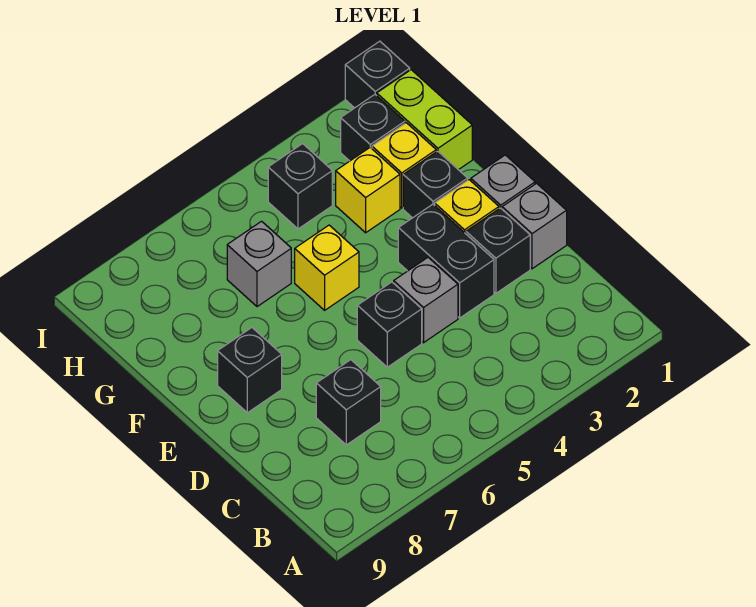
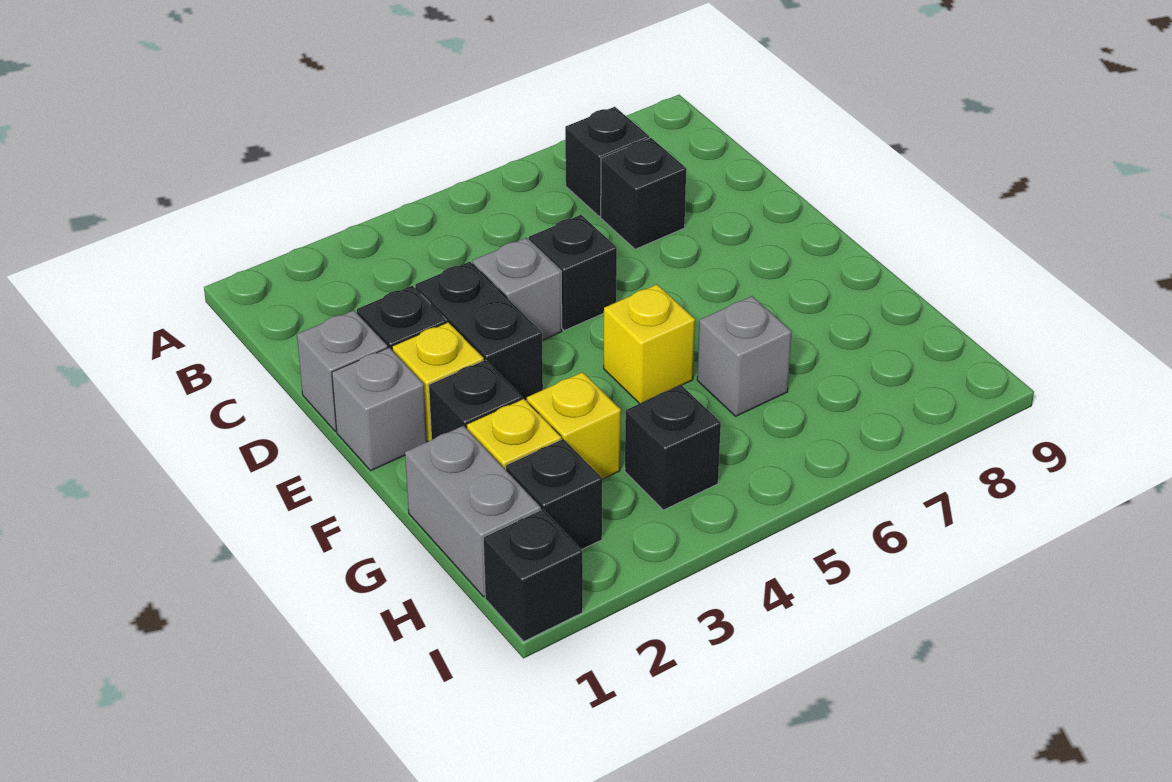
black 1x1 brick [218,328,282,413] -> black 1x1 brick moved to [565,107,649,216]
lime 1x2 brick [377,70,472,170] -> grey 1x2 brick [405,426,541,597]

